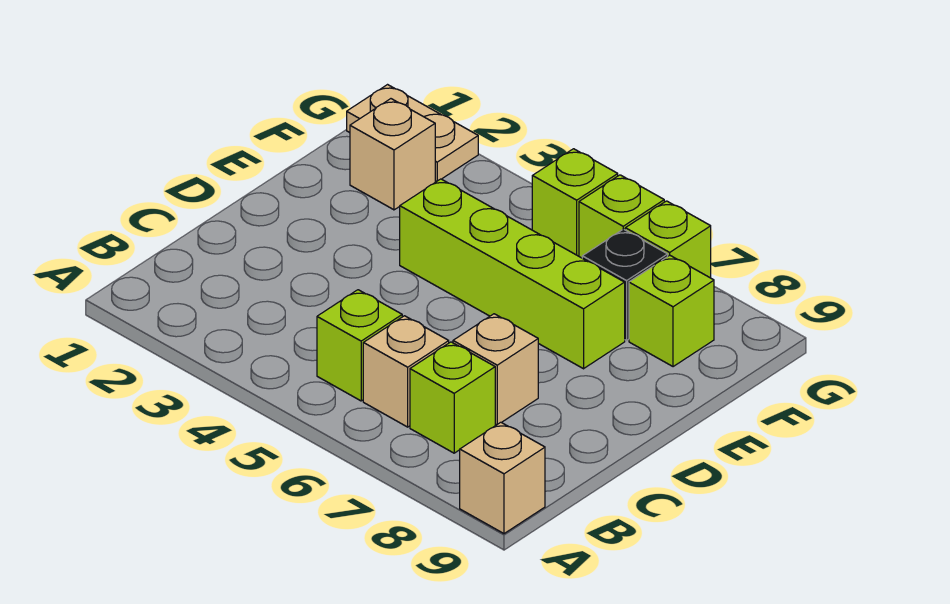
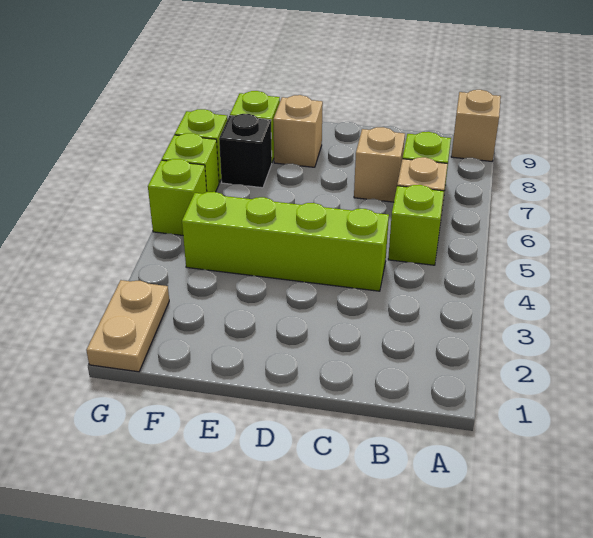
lime 1x4 brick [400,179,625,369] -> lime 1x4 brick turned to [182,192,389,291]
tan 1x1 brick [350,99,435,210] -> tan 1x1 brick moved to [273,95,323,167]

